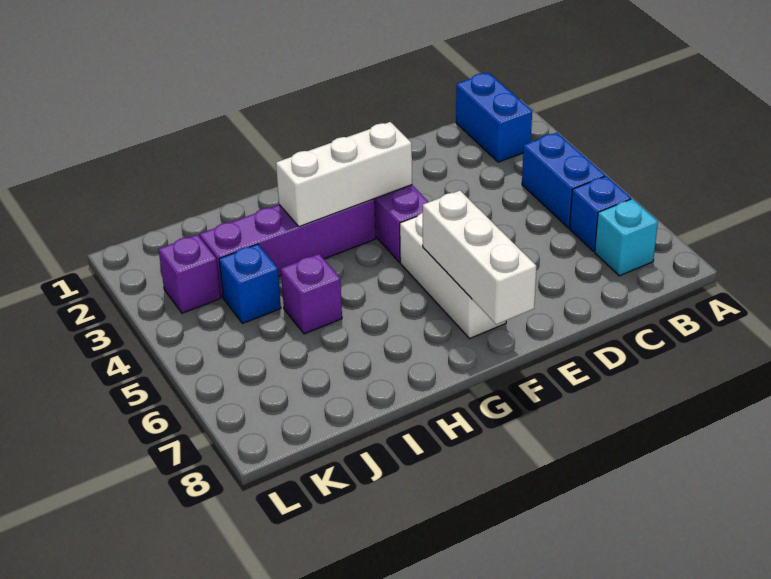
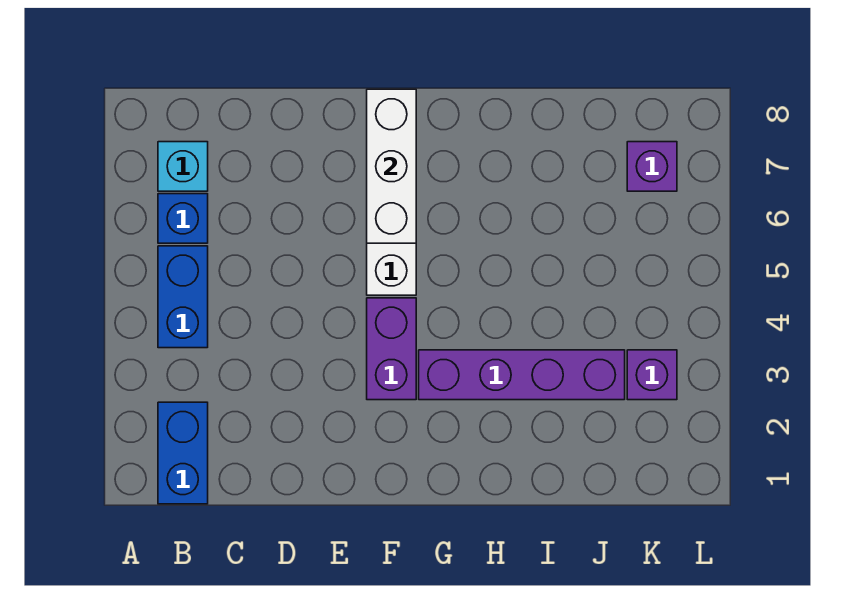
white 1x3 brick [276,122,412,227] -> none
purple 1x1 brick [281,254,342,334] -> purple 1x1 brick moved to [627,142,677,191]
blue 1x1 brick [219,244,281,323] -> none

